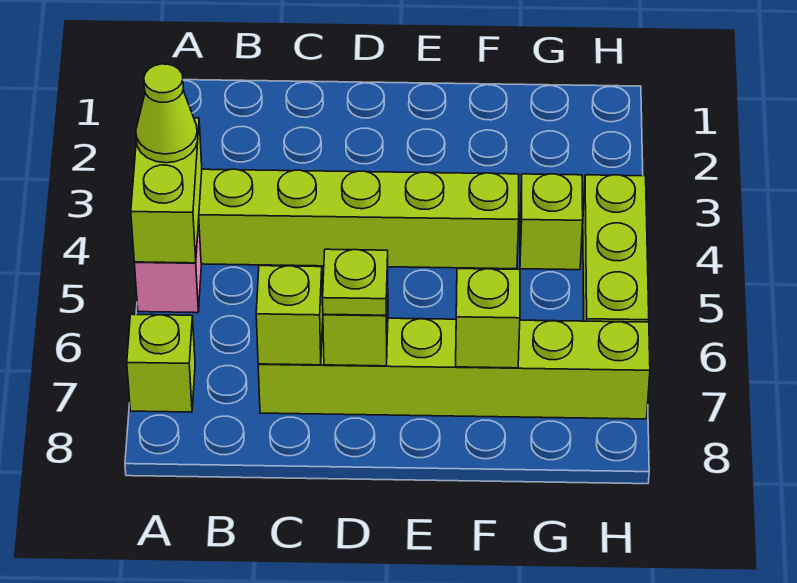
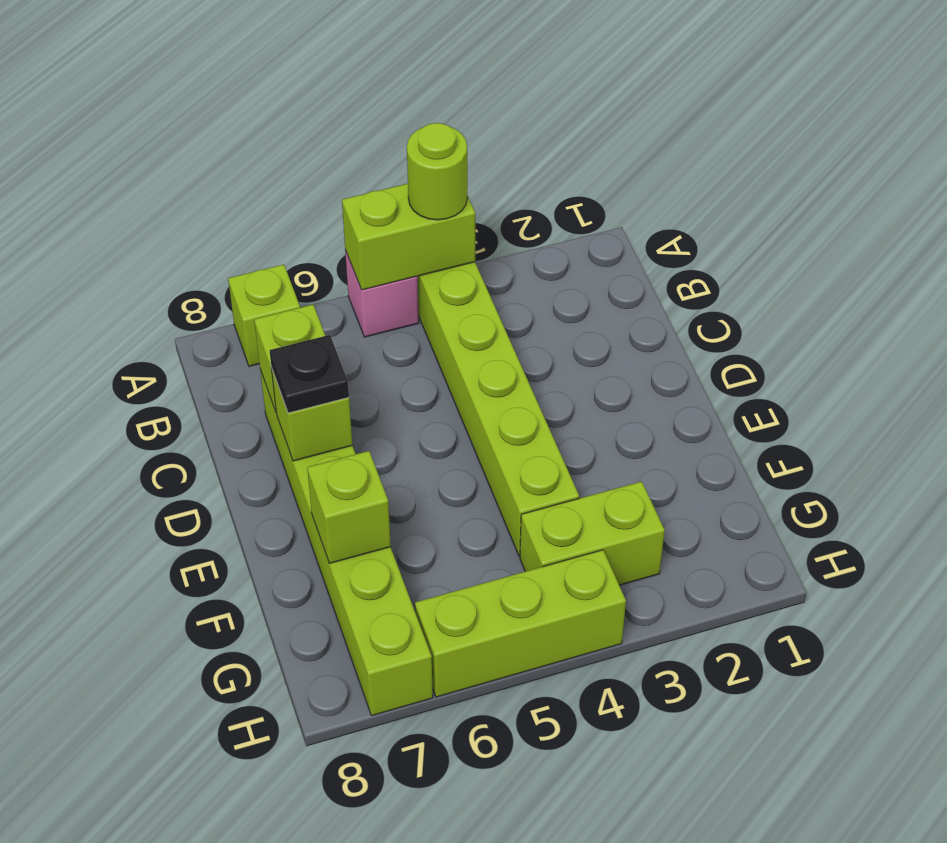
lime 1x1 cone [136,64,198,163] -> lime 1x1 round brick [407,123,467,220]
lime 1x1 plate [323,249,388,315] -> black 1x1 plate [269,335,349,413]
lime 1x1 brick [520,174,583,270] -> lime 1x2 brick [520,481,665,585]

